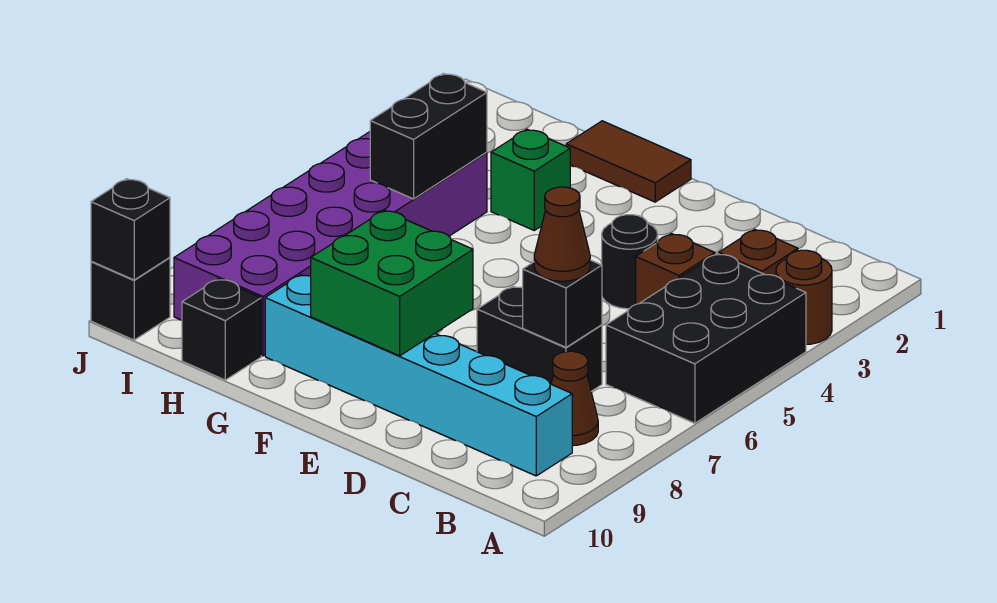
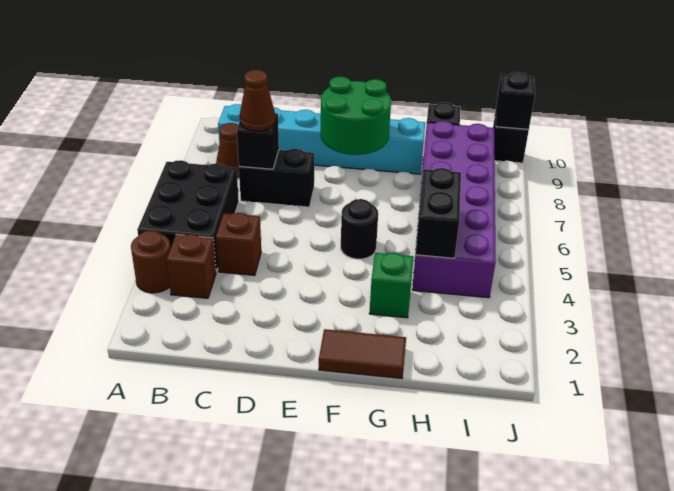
black 1x1 round brick [602,215,658,309] -> black 1x1 round brick moved to [341,199,378,259]
green 2x2 brick [311,210,473,356] -> green 2x2 round brick [321,77,391,155]

